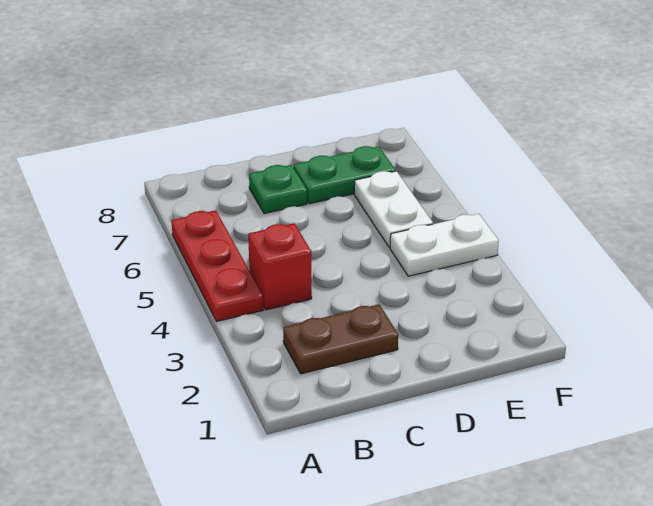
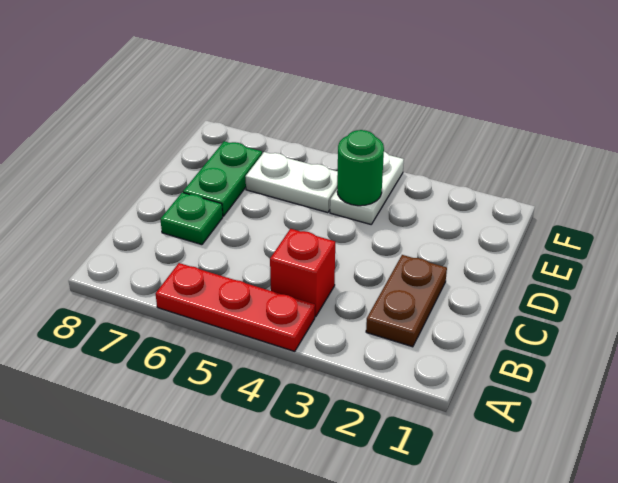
none -> green 1x1 round brick [337,130,384,206]

